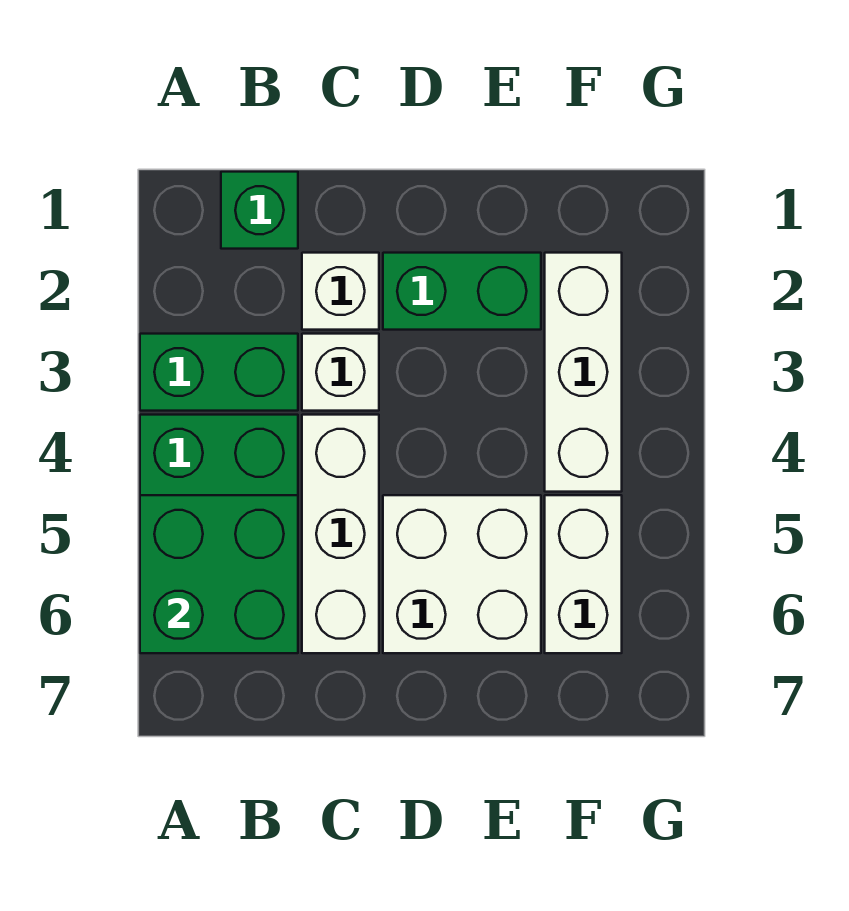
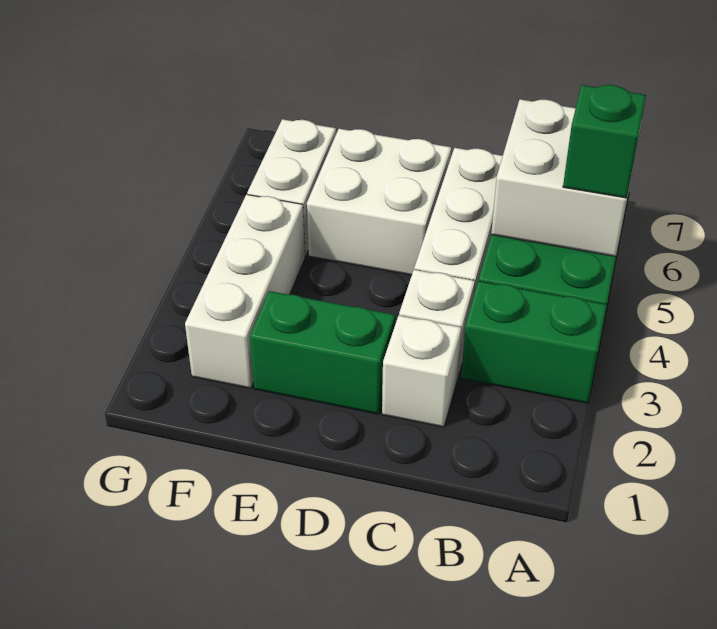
green 2x2 brick [140,495,298,653] -> white 2x2 brick [491,99,642,257]
green 1x1 brick [221,172,298,249] -> green 1x1 brick moved to [563,85,646,198]

